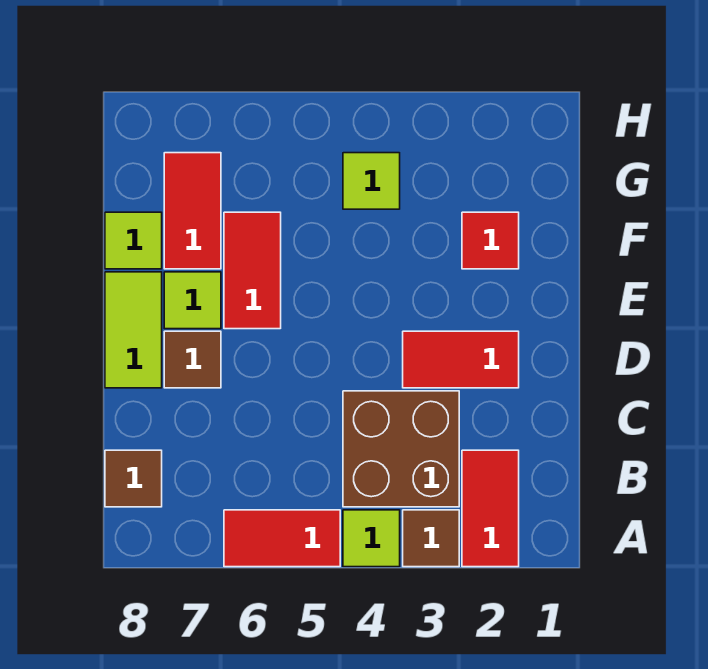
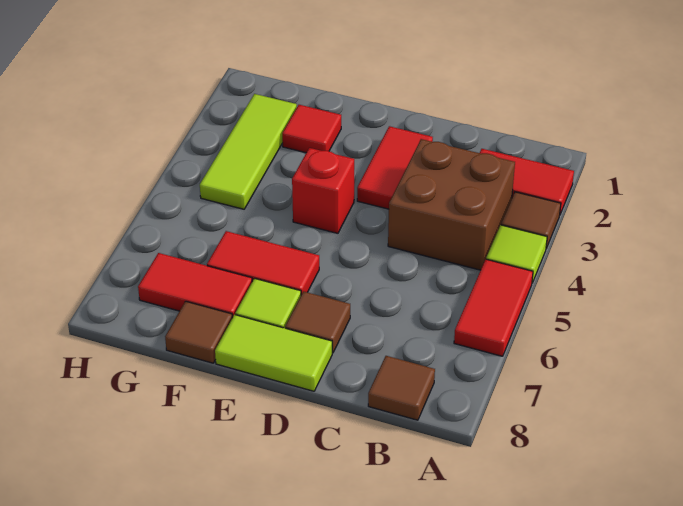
none -> red 1x1 brick [292,148,354,233]
lime 1x1 tile [105,212,162,269] -> brown 1x1 tile [165,301,232,363]
lime 1x1 tile [343,153,400,209] -> lime 1x3 tile [200,94,297,209]

